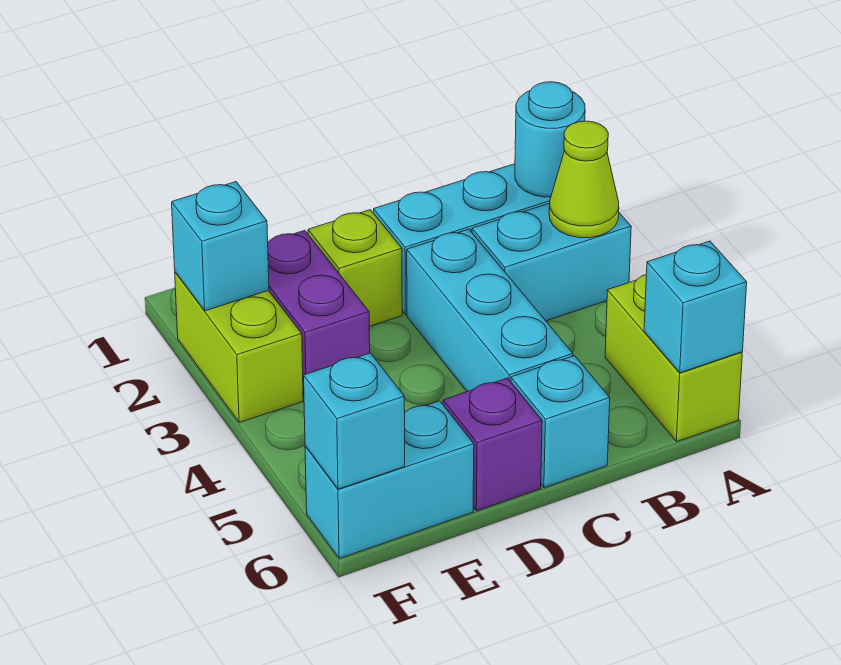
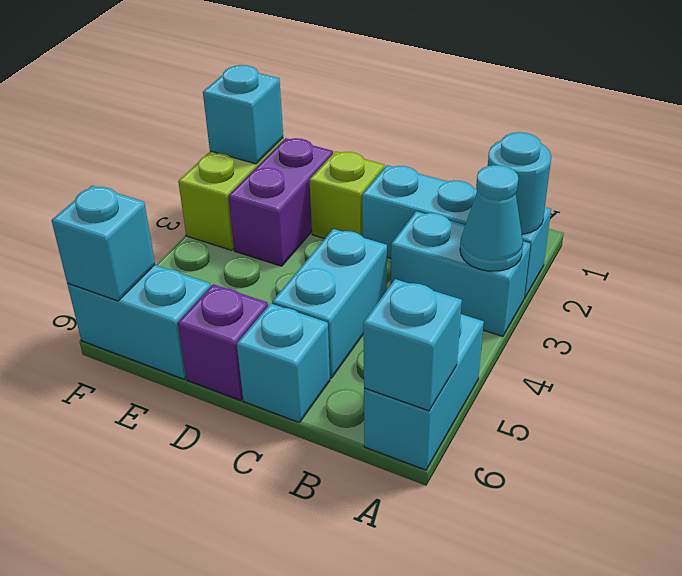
lime 1x1 cone [549,121,619,238] -> cyan 1x1 cone [460,165,523,271]
lime 1x2 brick [605,275,742,442] -> cyan 1x2 brick [364,314,484,470]
cyan 1x3 brick [407,229,573,392] -> cyan 1x2 brick [272,229,387,378]

